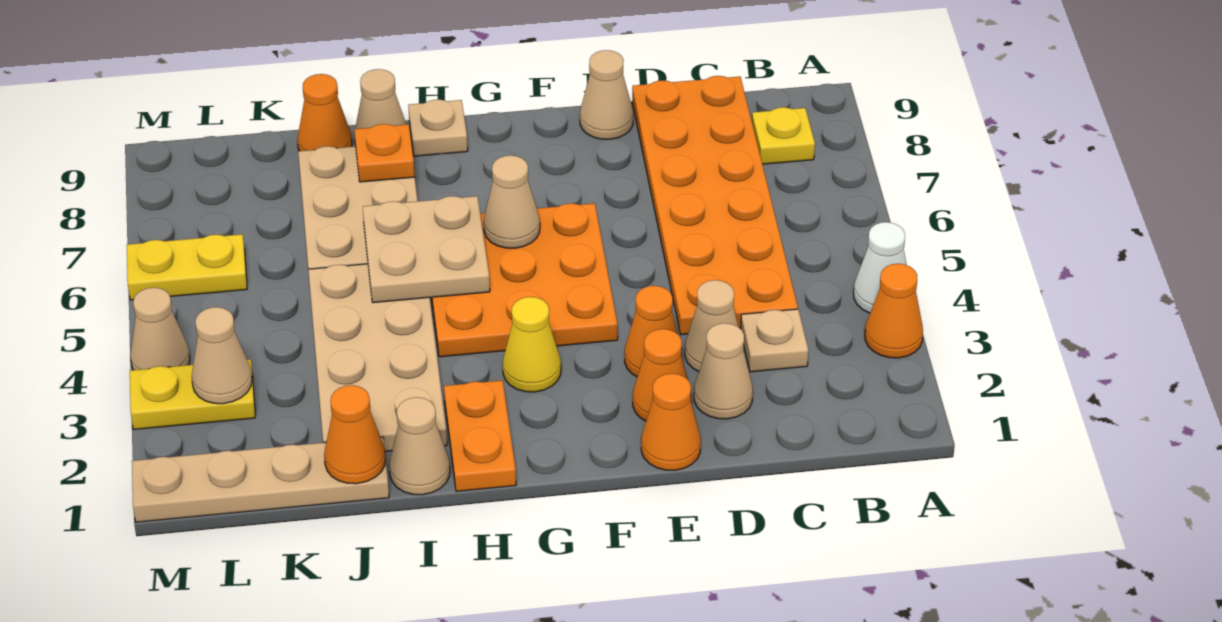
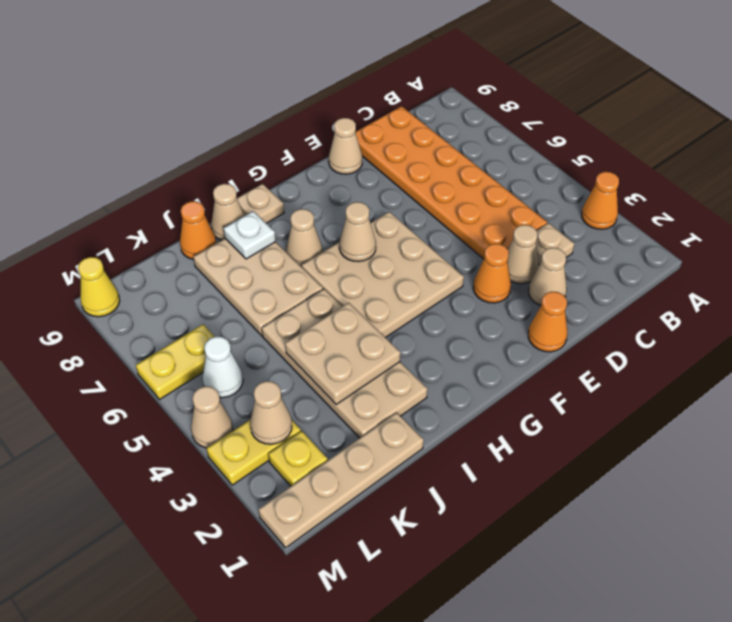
white 1x1 cone [854,222,907,313] -> white 1x1 cone moved to [203,336,243,398]
yellow 1x1 plate [752,107,815,164] -> yellow 1x1 plate moved to [268,431,328,486]
orange 1x1 cone [633,329,691,421] -> none
orange 3x3 plate [432,203,618,357] -> tan 3x3 plate [302,212,464,338]
yellow 1x1 cone [503,297,561,392] -> yellow 1x1 cone moved to [78,257,120,317]
orange 1x2 plate [444,380,516,491] -> none
tan 2x2 plate [363,196,490,303] -> tan 2x2 plate moved to [285,303,400,404]
tan 1x1 cone [389,397,450,495] -> tan 1x1 cone moved to [286,209,322,267]
orange 1x1 plate [354,124,415,182] -> white 1x1 plate [223,211,276,259]
orange 1x1 cone [324,385,386,484] -> none

